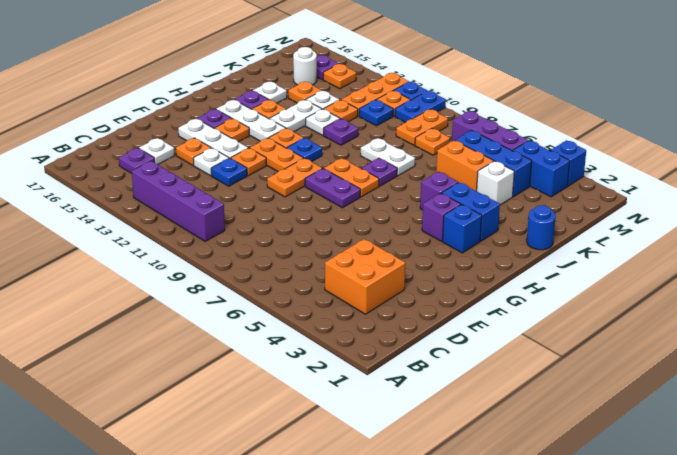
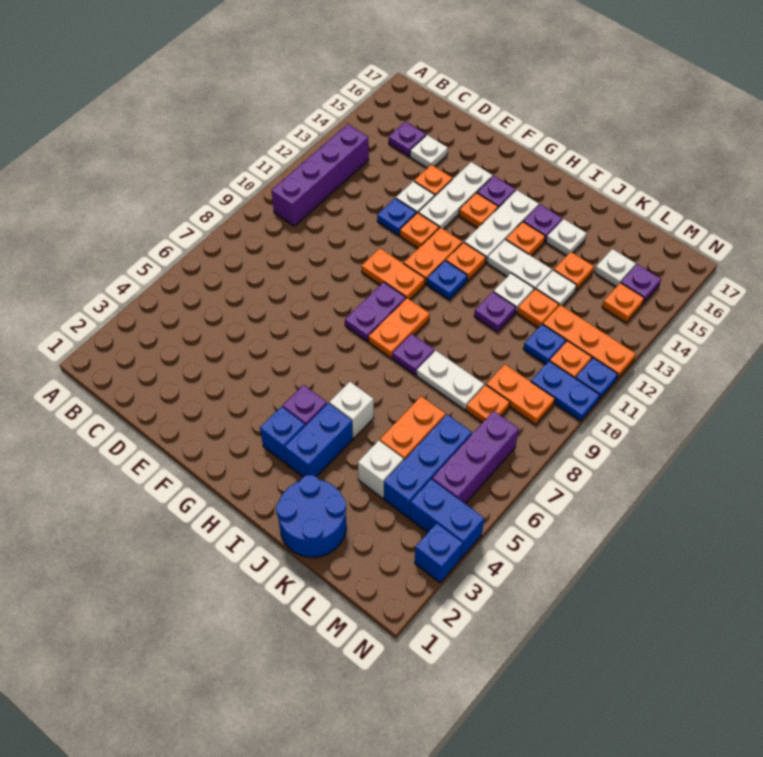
orange 2x2 brick [325,239,405,314] -> none
purple 1x1 brick [420,172,458,210] -> white 1x1 brick [329,382,374,438]
blue 1x1 round brick [527,205,556,250] -> blue 2x2 round brick [276,475,346,557]
white 1x2 plate [361,138,415,176] -> white 1x2 plate turned to [416,350,484,410]
white 1x1 round brick [293,47,317,85] -> white 1x1 plate [595,249,636,287]
blue 1x2 brick [513,141,570,197] -> blue 1x2 brick turned to [410,479,484,558]

